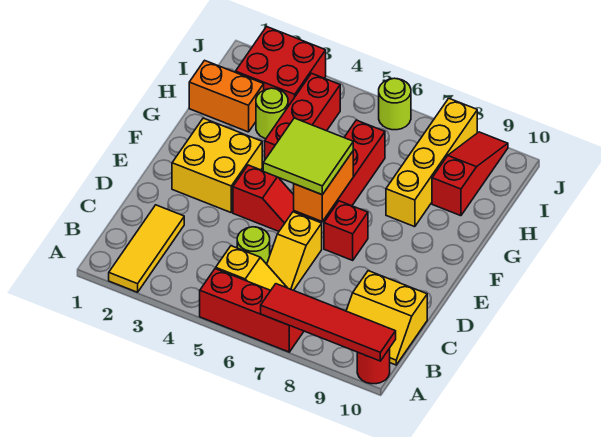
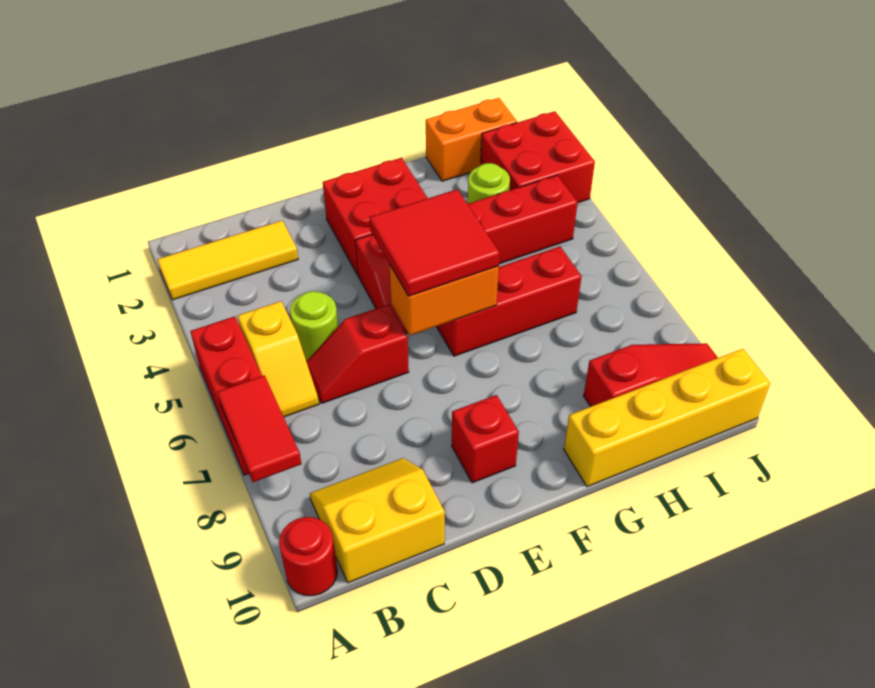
red 1x4 tile [261,284,396,361] -> red 1x2 tile [217,375,301,482]
yellow 2x2 slope [346,271,427,365] -> yellow 2x2 slope turned to [310,458,445,583]
yellow 1x2 slope [267,212,322,290] -> red 1x2 slope [306,304,409,403]
yellow 2x2 brick [172,118,262,212] -> red 2x2 brick [323,158,428,275]
lime 2x2 tile [263,118,353,195] -> red 2x2 tile [369,189,500,296]
red 1x1 brick [324,201,368,260] -> red 1x1 brick moved to [452,395,519,483]
yellow 1x4 brick [386,98,477,227] -> yellow 1x4 brick moved to [564,349,770,487]
orange 1x2 brick [189,60,264,132] -> orange 1x2 brick turned to [426,98,517,181]
lime 1x1 round brick [379,78,411,130] -> none

